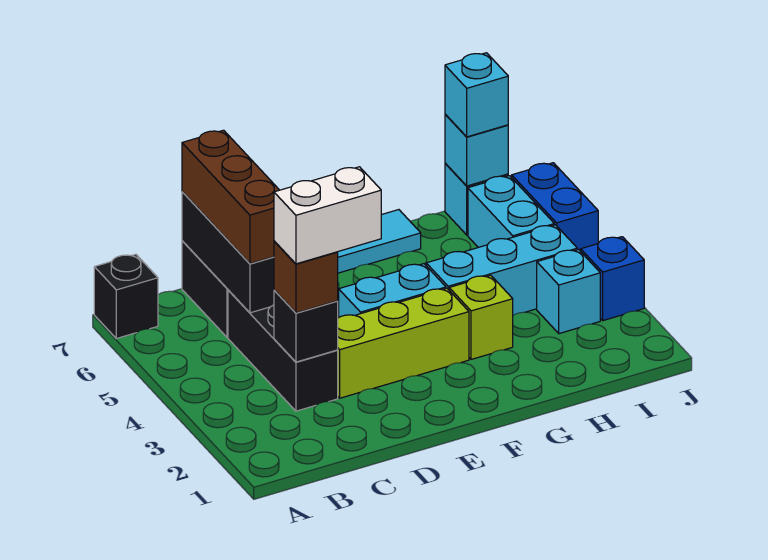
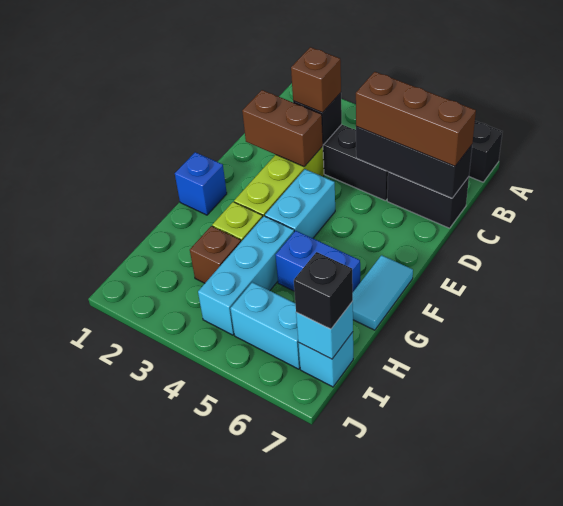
white 1x2 brick [274,167,381,264] -> none
none -> brown 1x2 brick [242,90,323,167]
none -> brown 1x1 brick [190,226,241,283]
cyan 1x1 brick [537,249,600,334] -> none
cyan 1x1 brick [445,53,508,137] -> black 1x1 brick [294,252,353,329]
blue 1x1 brick [581,237,644,321] -> blue 1x1 brick moved to [175,152,227,215]
blue 1x2 brick [512,163,598,251] -> blue 1x2 brick moved to [275,231,360,291]

